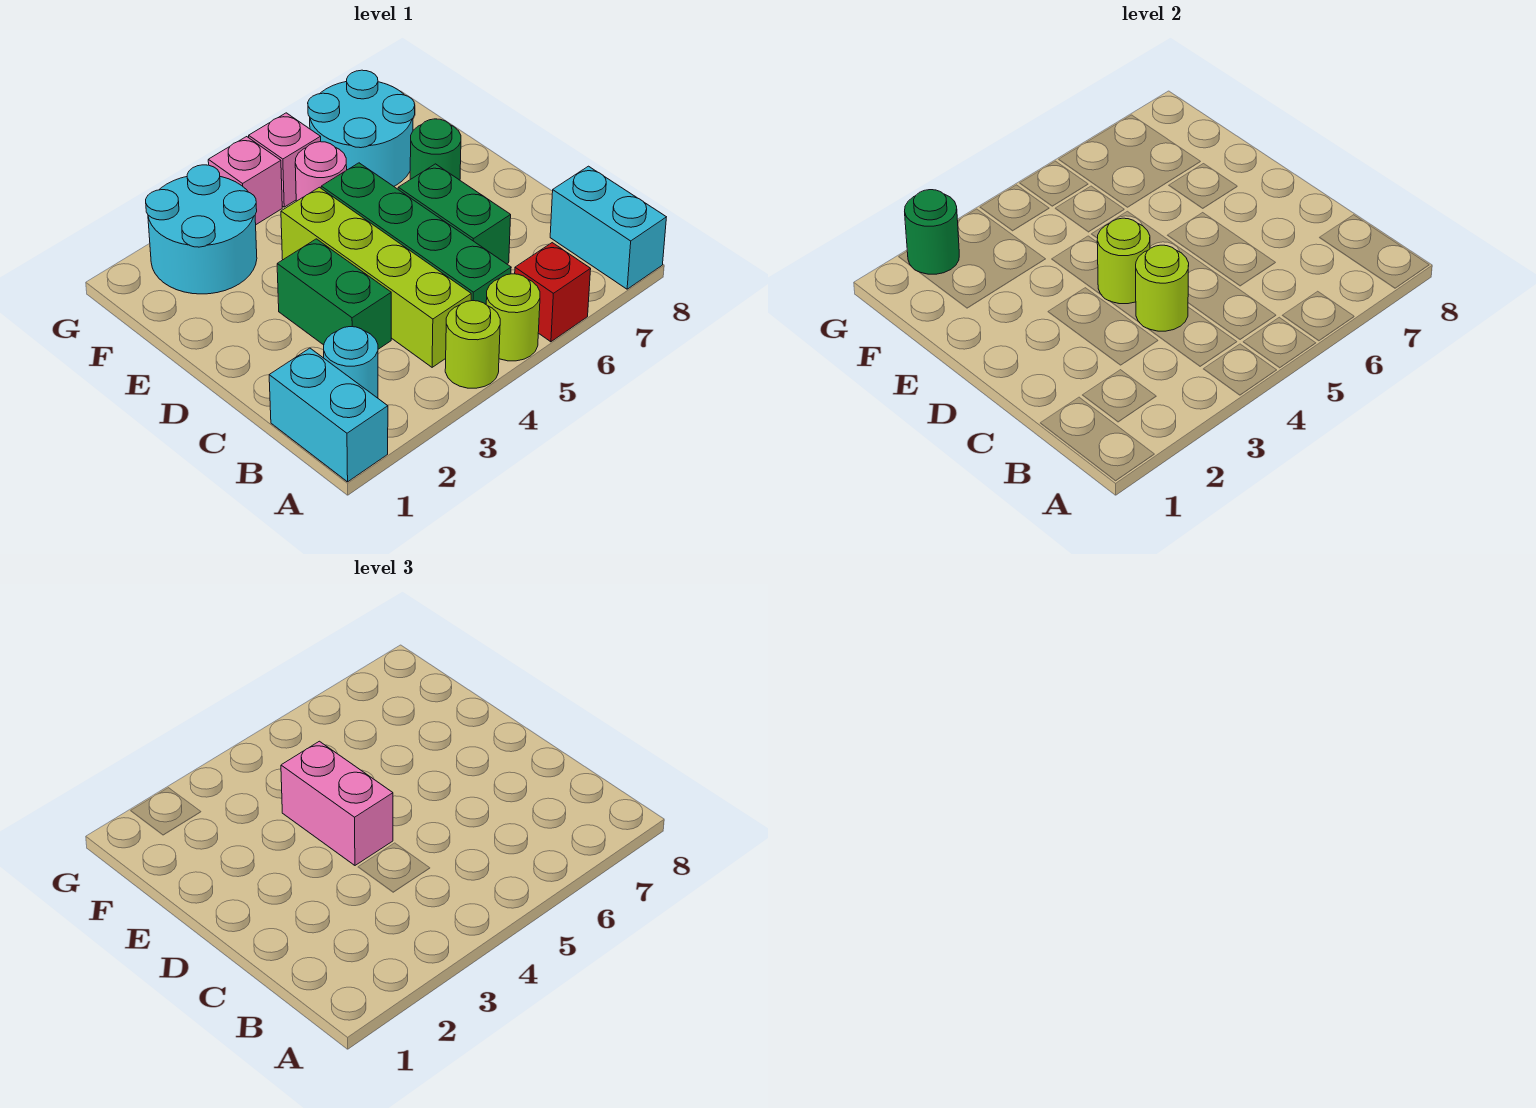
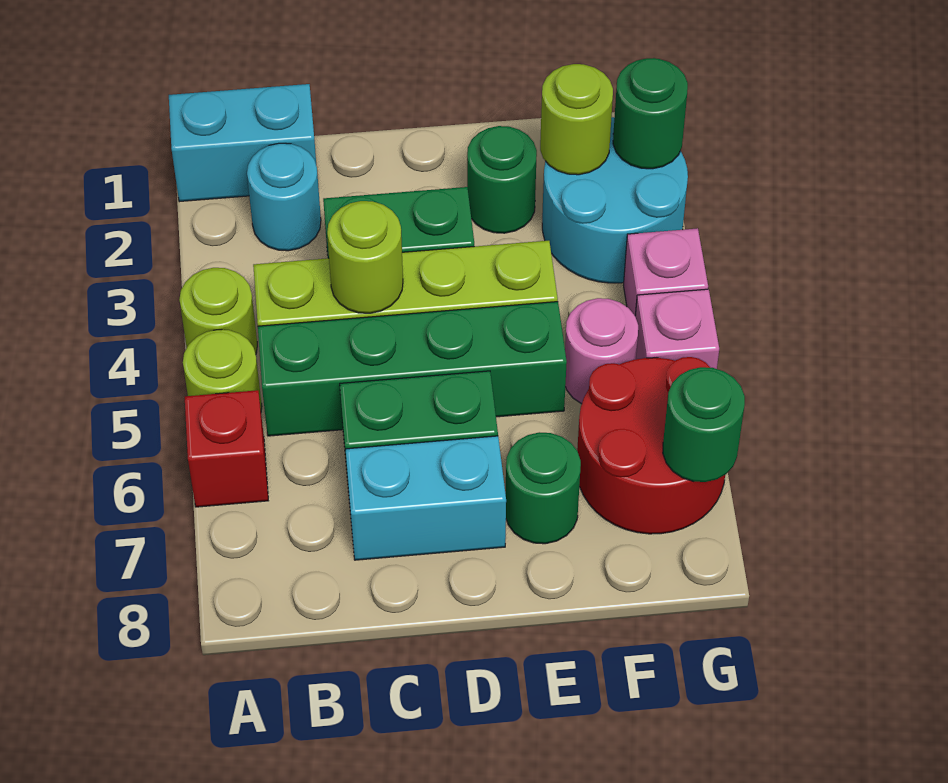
cyan 1x2 brick [550,166,666,289] -> cyan 1x2 brick moved to [346,436,506,560]
lime 1x1 round brick [1097,218,1150,304] -> lime 1x1 round brick moved to [540,64,613,175]
pink 1x2 brick [281,741,393,865] -> none
none -> green 1x1 round brick [467,126,537,233]
cyan 2x2 round brick [308,70,415,186] -> red 2x2 round brick [577,357,725,534]
none -> green 1x1 round brick [663,367,745,482]

